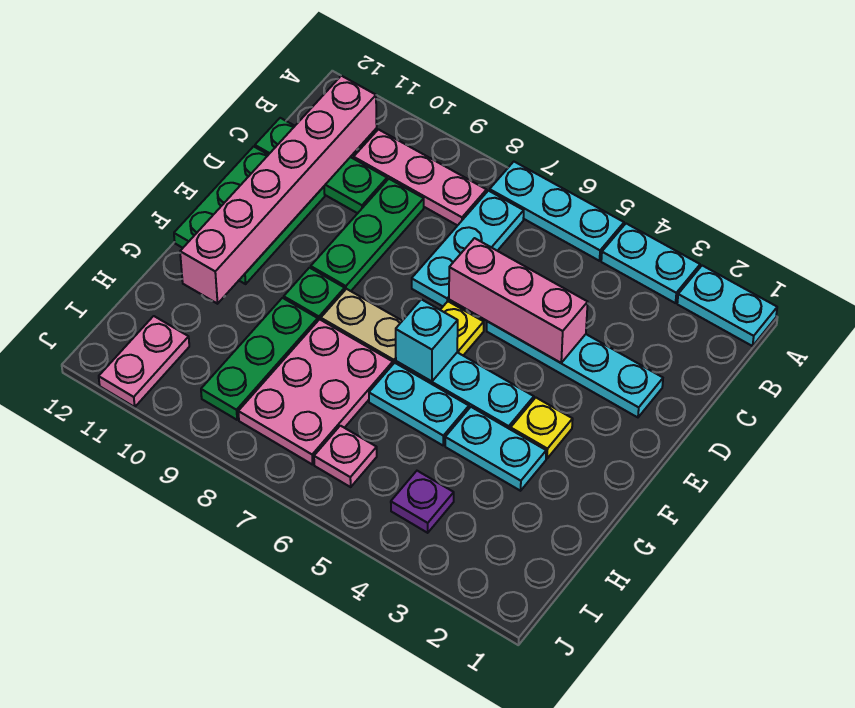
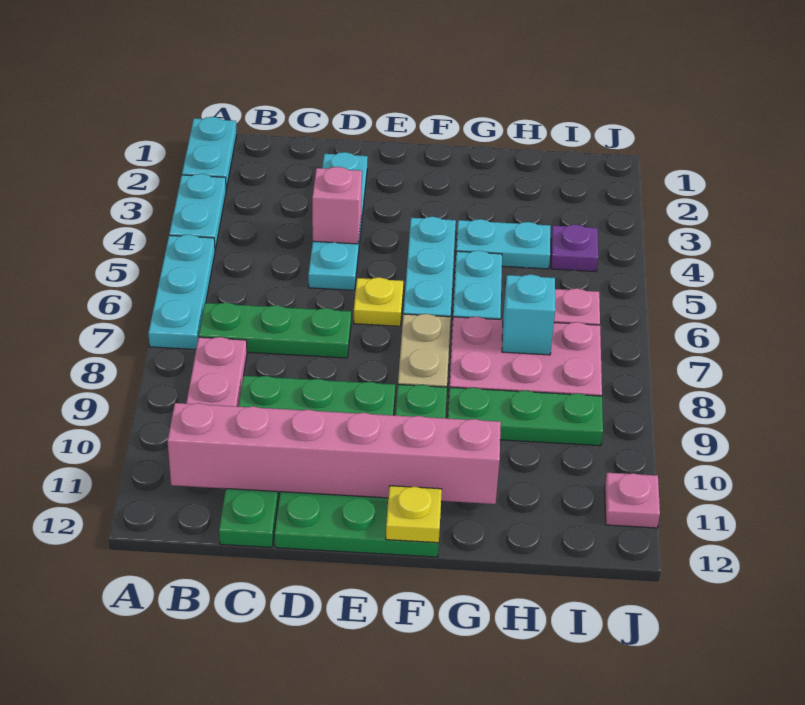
cyan 1x3 plate [412,191,524,306] -> green 1x3 plate [199,303,351,358]
pink 1x3 brick [449,238,588,363] -> pink 1x1 brick [312,167,362,244]
yellow 1x1 plate [511,398,573,459] -> yellow 1x1 plate moved to [386,486,442,543]
cyan 1x1 brick [396,299,458,382] -> cyan 1x1 brick moved to [502,274,555,355]
cyan 1x2 plate [445,407,546,491] -> cyan 1x2 plate turned to [456,219,550,269]
pink 1x2 plate [99,316,189,407] -> pink 1x1 plate [605,473,660,528]

